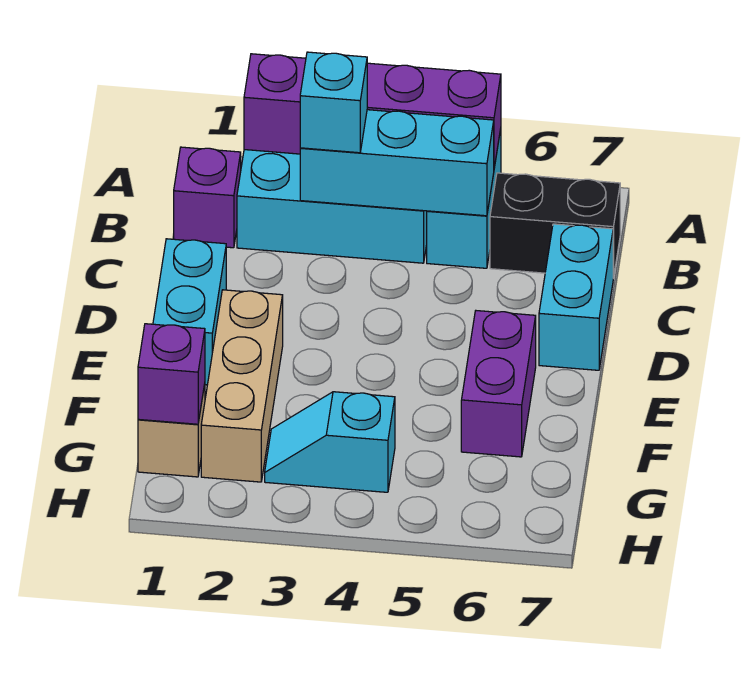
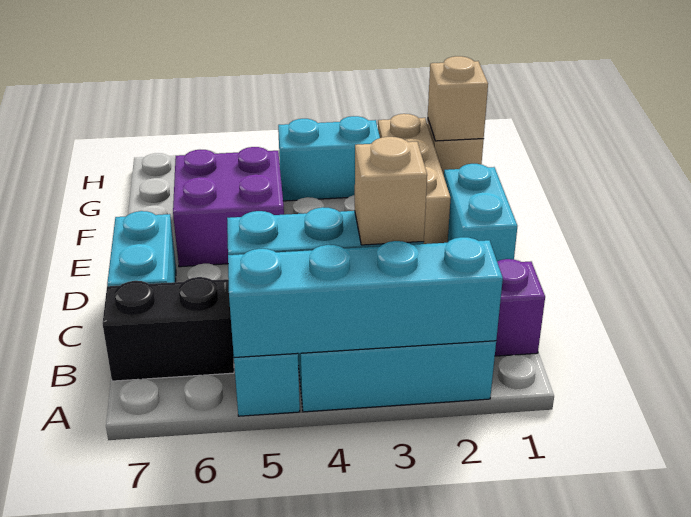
purple 1x4 brick [244,54,501,168] -> cyan 1x4 brick [228,237,503,357]
cyan 1x1 brick [300,52,367,153] -> tan 1x1 brick [355,137,427,245]
purple 1x2 brick [461,311,536,457] -> purple 2x2 brick [173,147,284,267]
purple 1x1 brick [138,324,205,424] -> tan 1x1 brick [428,56,488,141]
cyan 1x2 slope [265,392,395,492] -> cyan 1x2 brick [278,116,380,201]

